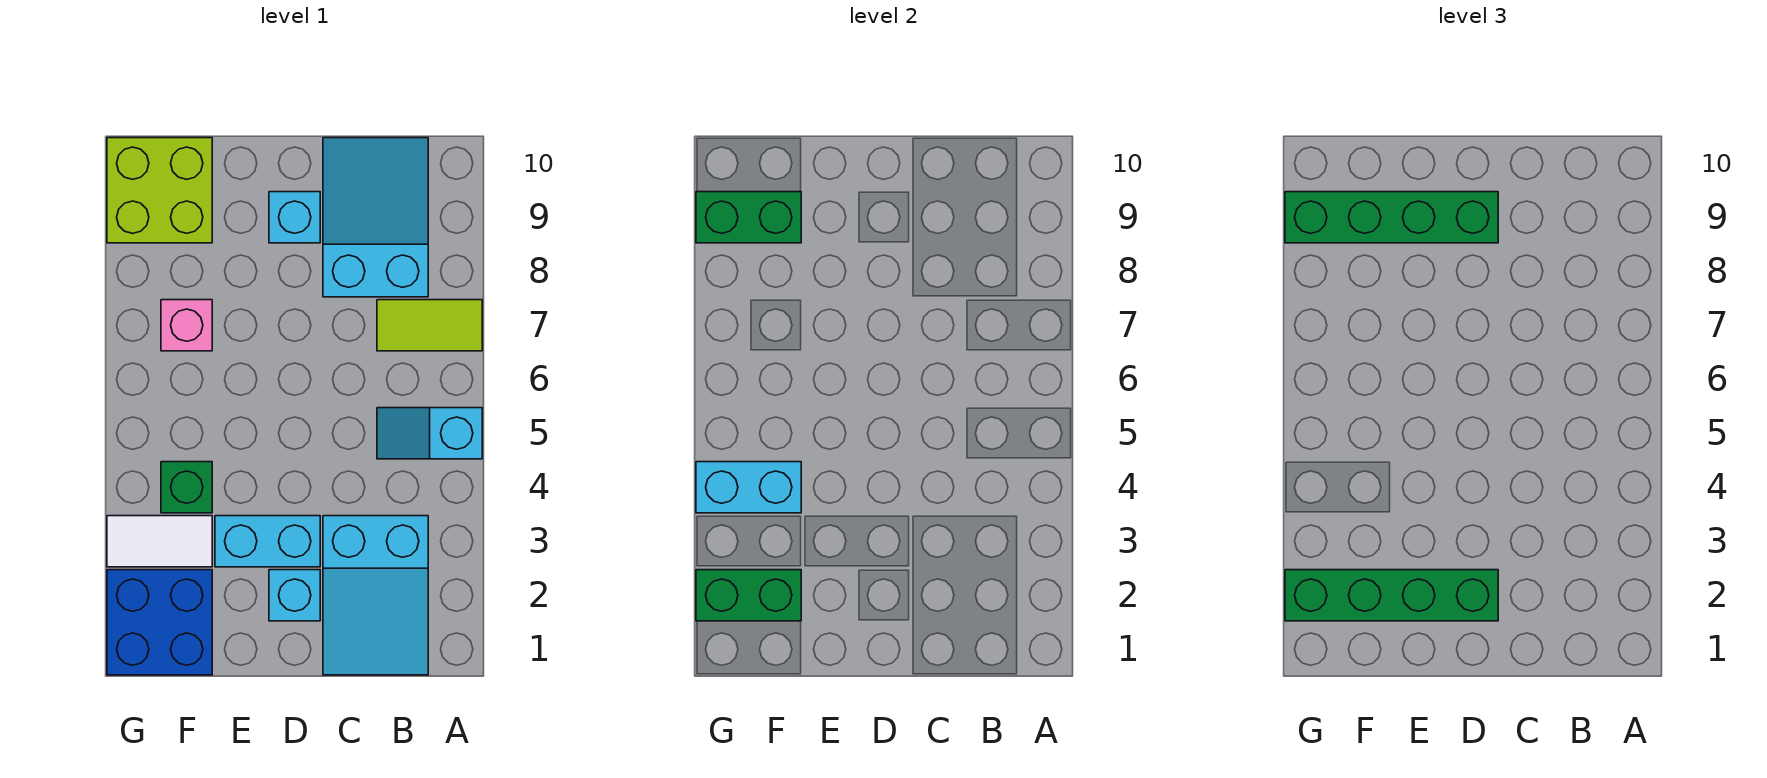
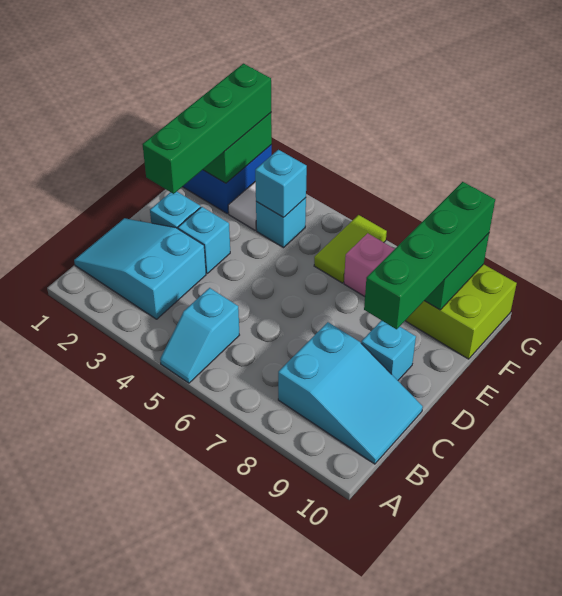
cyan 1x2 slope [377,408,482,459] -> cyan 1x2 slope turned to [160,288,239,383]
lime 1x2 tile [377,300,482,351] -> lime 1x2 tile moved to [314,215,387,283]
cyan 1x2 brick [215,516,320,567] -> cyan 1x1 brick [178,207,230,273]
green 1x1 brick [161,462,212,513] -> cyan 1x1 brick [256,198,306,248]
cyan 1x2 brick [696,462,801,513] -> cyan 1x1 brick [255,150,307,217]

